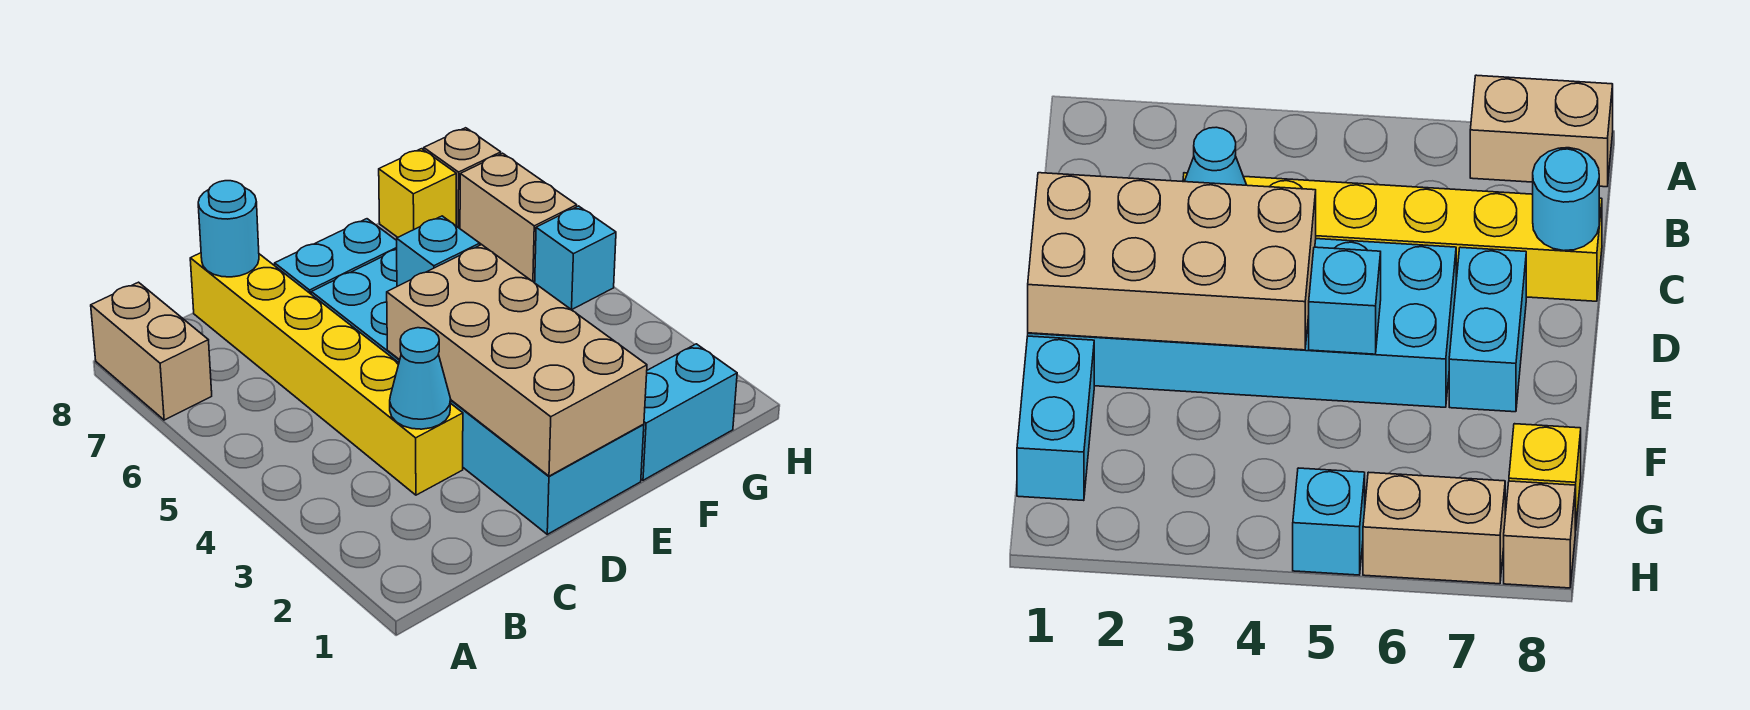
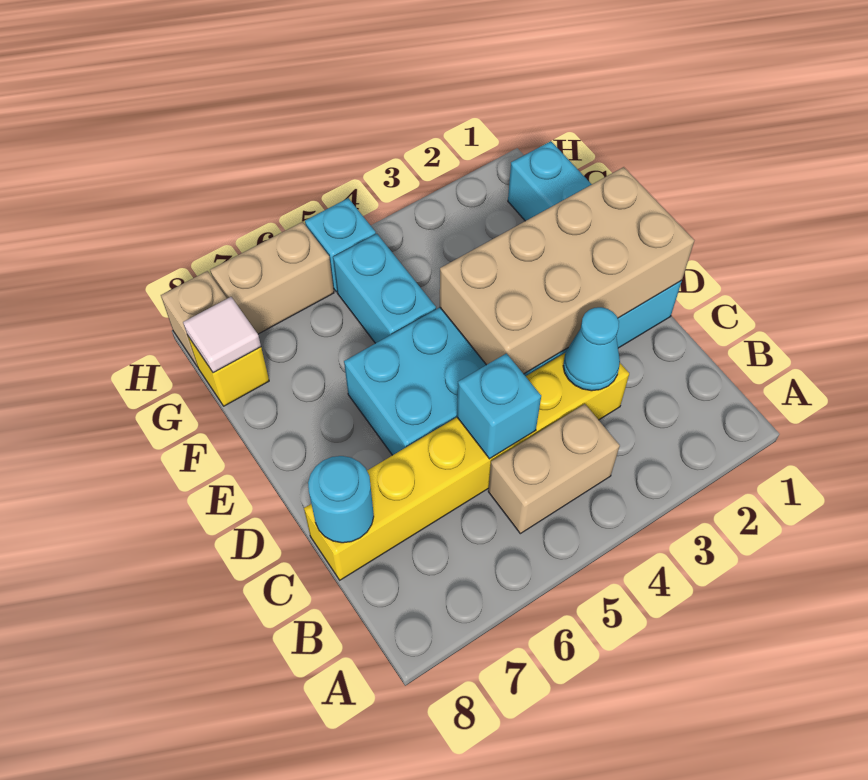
tan 1x2 brick [91,282,212,420] -> tan 1x2 brick moved to [488,404,620,534]
cyan 1x2 brick [275,219,397,294] -> cyan 1x2 brick moved to [333,234,436,343]
cyan 1x1 brick [397,216,480,286] -> cyan 1x1 brick moved to [457,353,541,459]
none -> white 1x1 tile [183,297,261,373]

